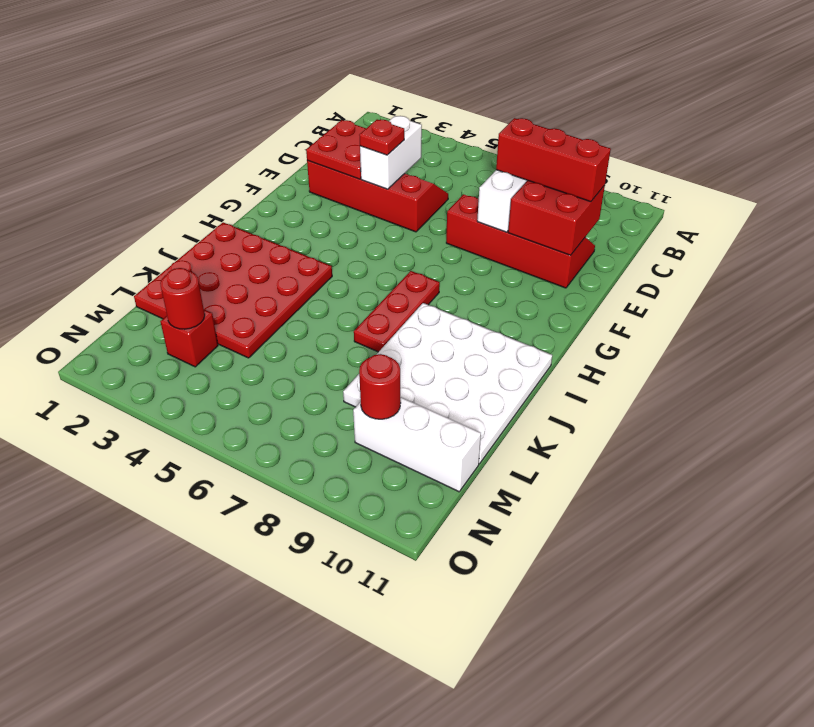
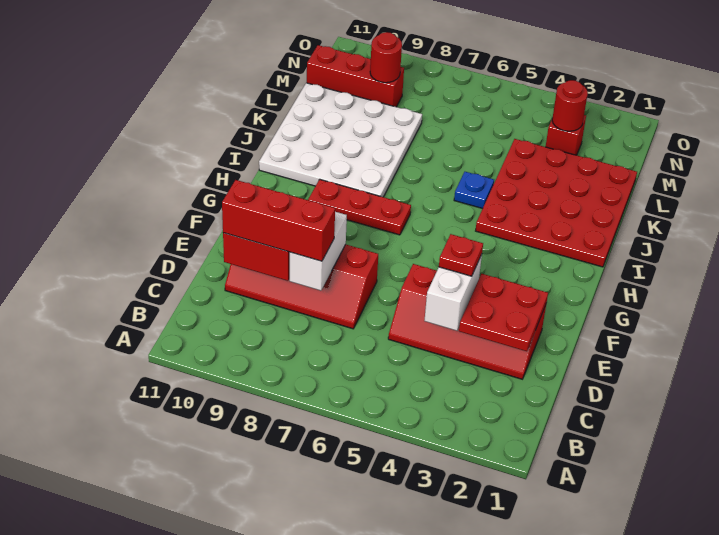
red 1x3 plate [354,271,440,352] -> red 1x3 plate turned to [308,179,411,235]
none -> blue 1x1 plate [454,172,494,209]
white 1x3 brick [353,397,481,492] -> red 1x3 brick [307,45,404,107]

